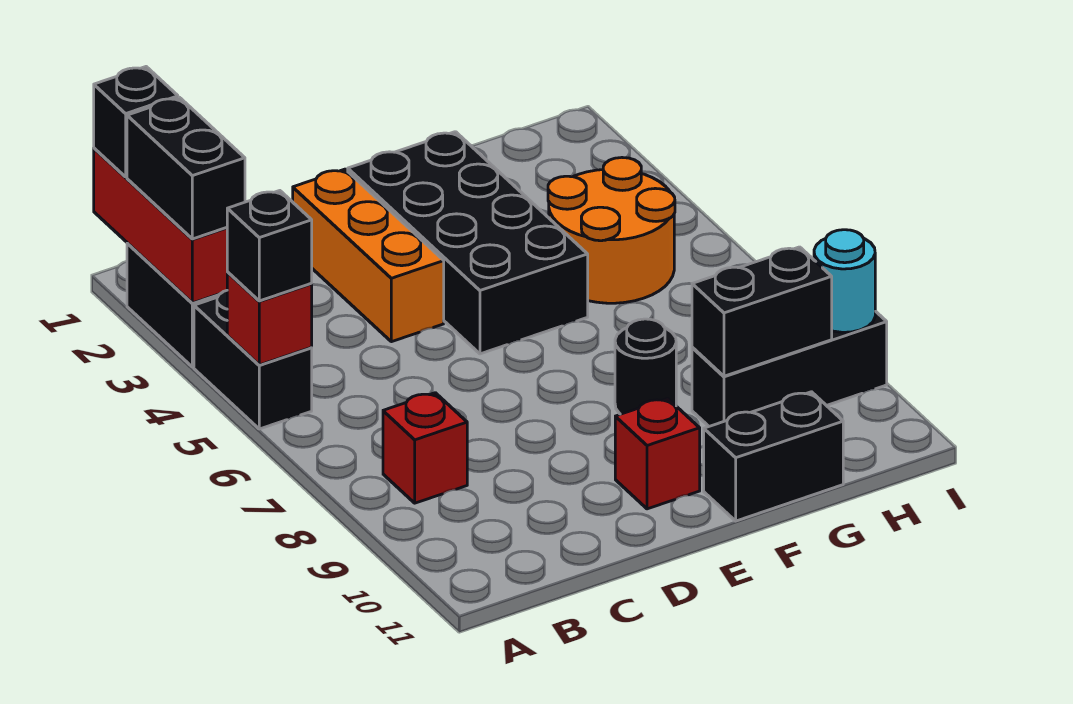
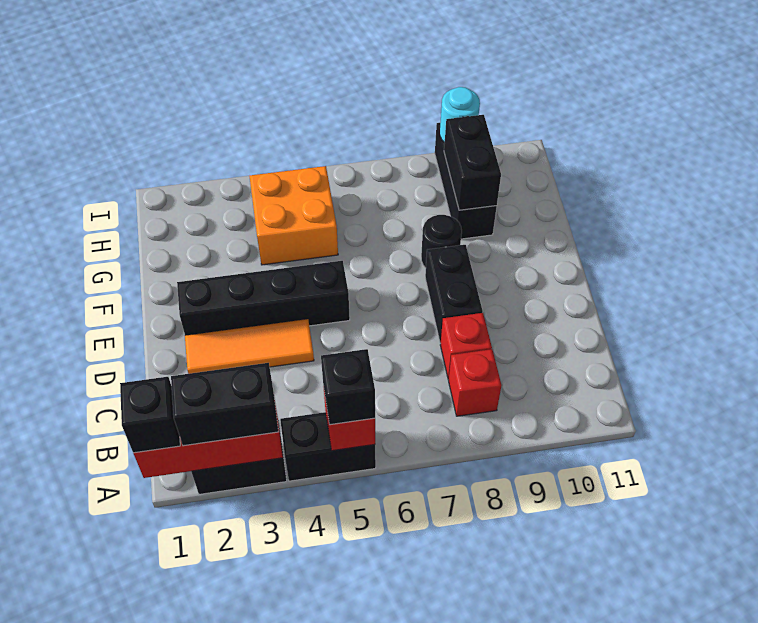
orange 1x3 brick [293,169,444,342] -> orange 1x3 tile [185,319,314,374]
black 2x4 brick [348,132,588,354] -> black 1x4 brick [177,261,350,335]
red 1x1 brick [615,398,700,509] -> red 1x1 brick moved to [440,313,492,379]
black 1x2 brick [704,392,843,521] -> black 1x2 brick moved to [425,245,483,343]
orange 2x2 round brick [548,158,675,303] -> orange 2x2 brick [249,166,338,265]

